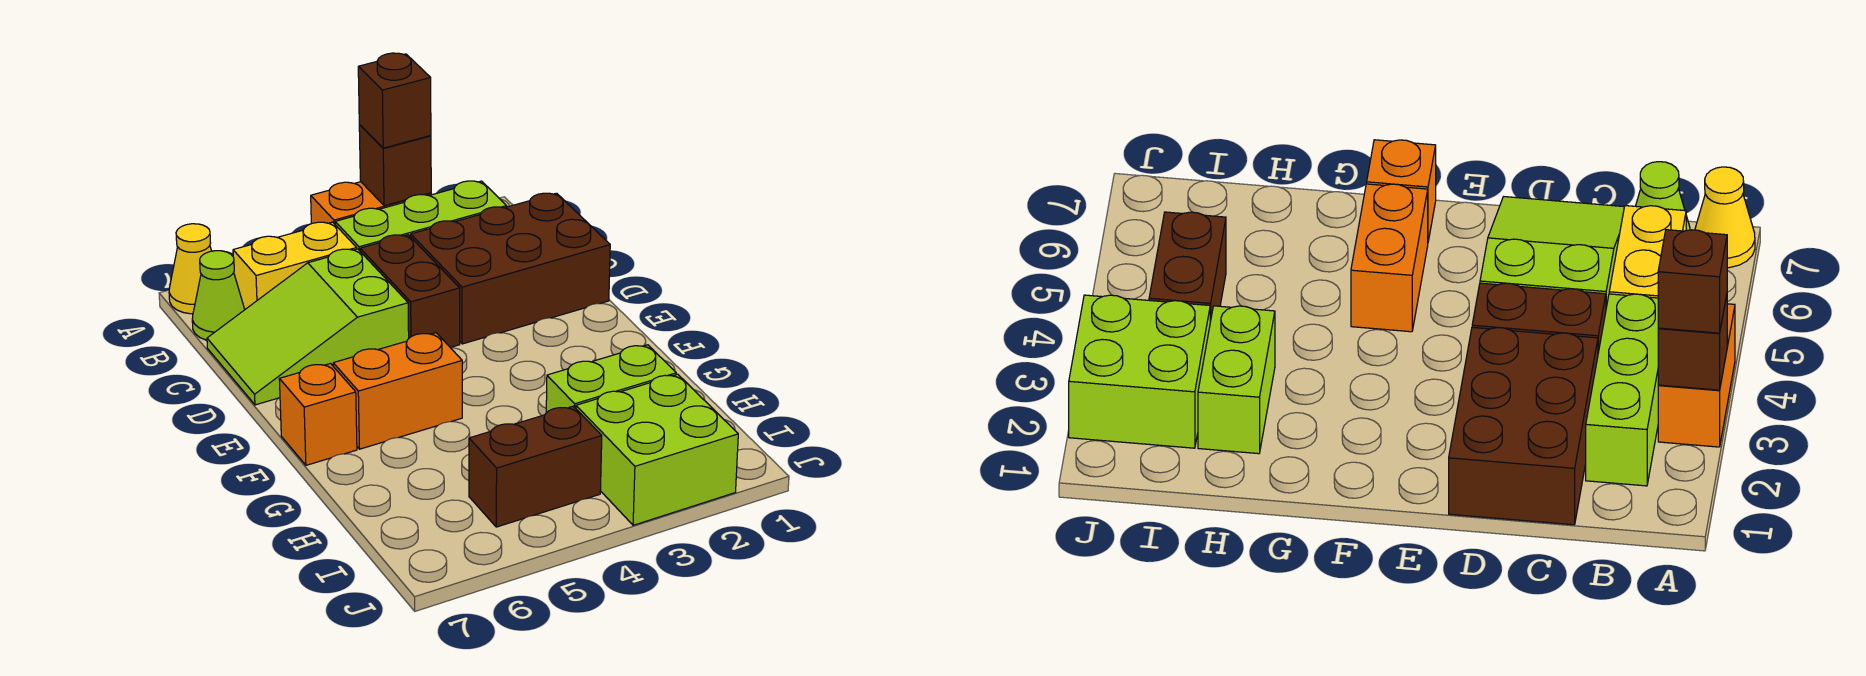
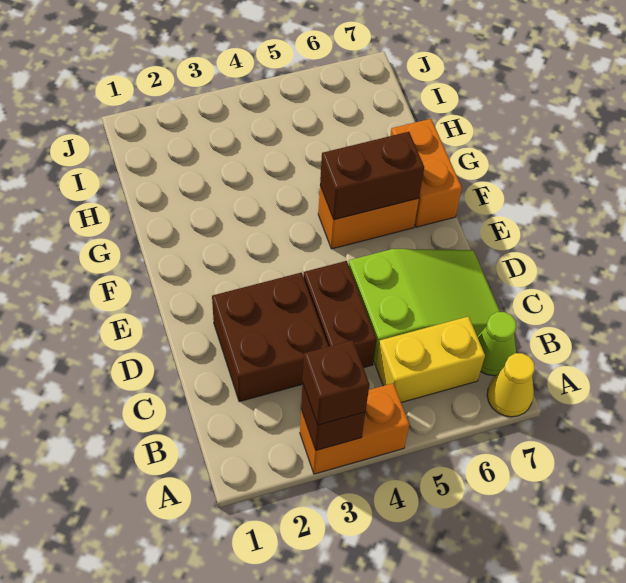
lime 1x3 brick [335,181,507,251] -> none
brown 2x3 brick [411,193,610,344] -> brown 2x2 brick [212,273,328,402]
orange 1x1 brick [279,364,357,465] -> orange 1x2 brick [390,119,462,227]
lime 1x2 brick [546,345,676,413] -> none
lime 2x2 brick [576,374,738,525] -> none
brown 1x2 brick [469,406,602,527] -> brown 1x2 brick moved to [320,132,424,220]

